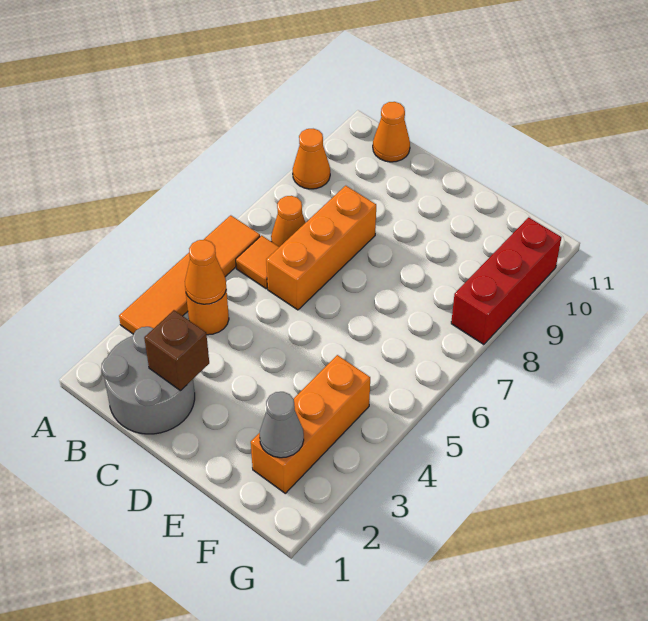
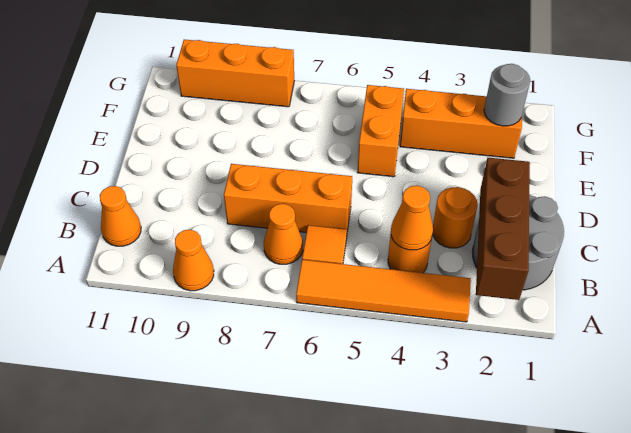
brown 1x1 brick [144,310,209,391] -> brown 1x3 brick [476,158,530,300]
none -> orange 1x1 round brick [433,187,478,248]
none -> orange 1x2 brick [357,85,404,177]
grey 1x1 cone [260,392,304,458] -> grey 1x1 round brick [484,64,530,126]
red 1x3 brick [451,217,561,345] -> orange 1x3 brick [176,40,294,107]

